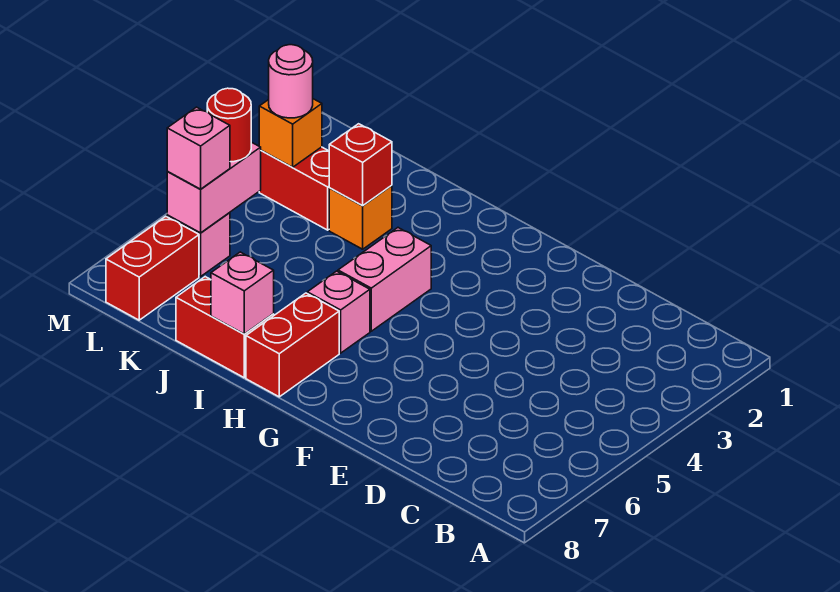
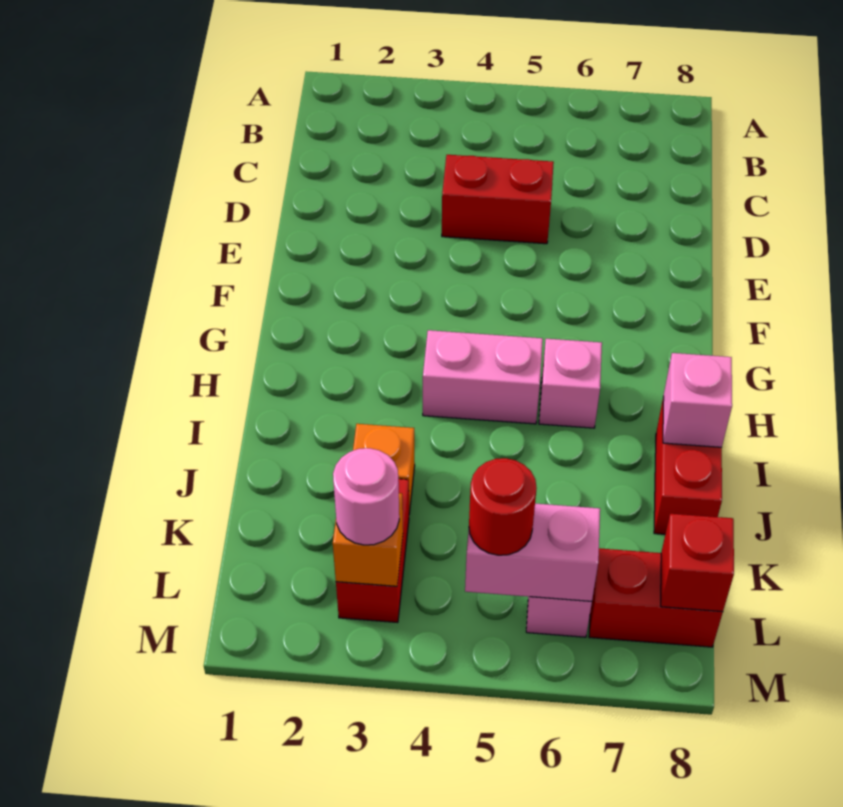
red 1x2 brick [246,293,339,397] -> red 1x2 brick moved to [442,155,554,244]
red 1x1 brick [329,124,392,206] -> red 1x1 brick moved to [661,514,734,612]
pink 1x1 brick [167,107,230,189] -> none

